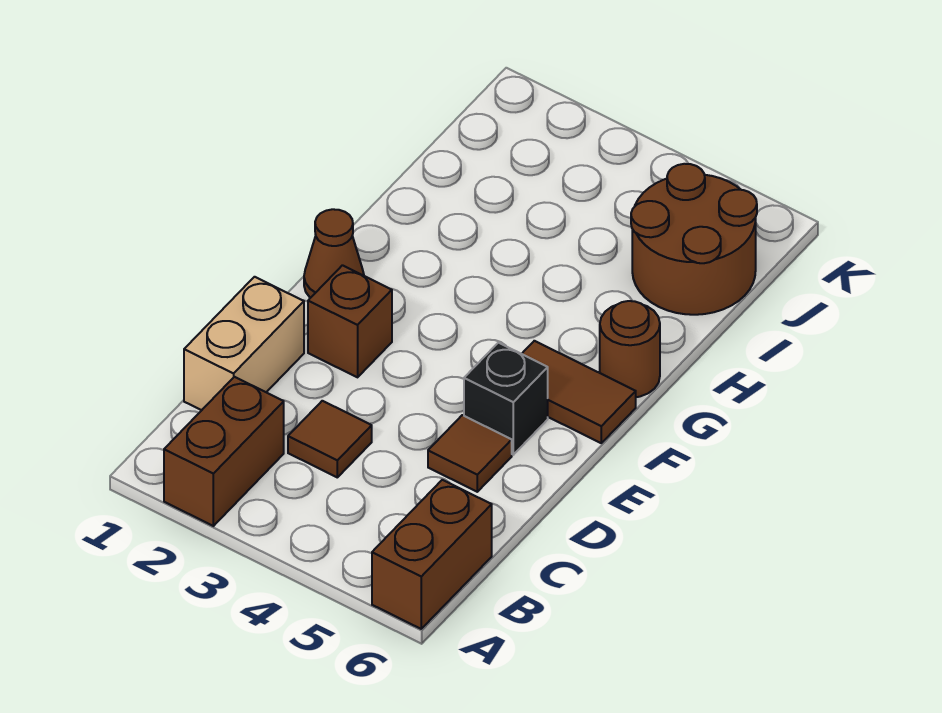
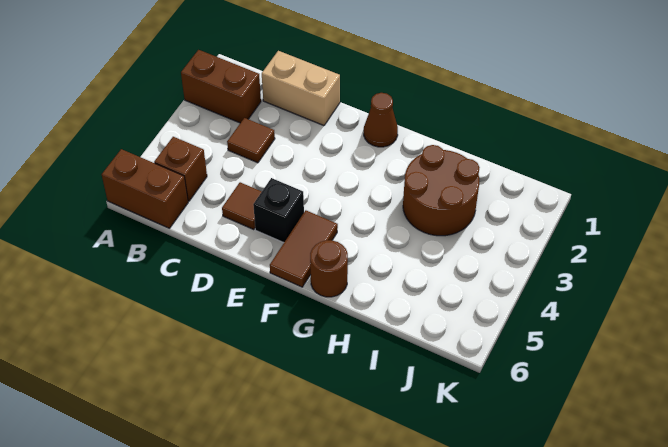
brown 1x1 brick [308,265,392,377] -> brown 1x1 brick moved to [154,137,207,201]
brown 2x2 round brick [631,164,757,315] -> brown 2x2 round brick moved to [403,145,480,236]

